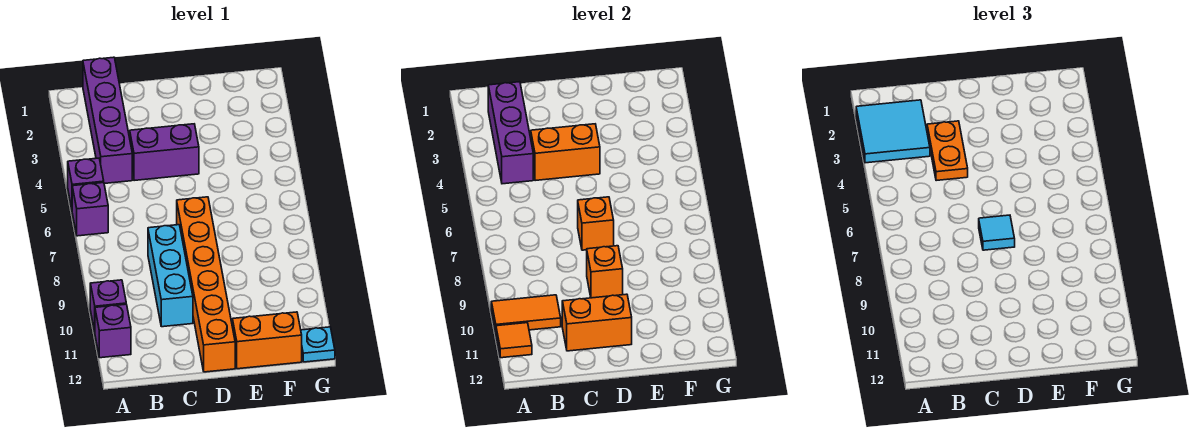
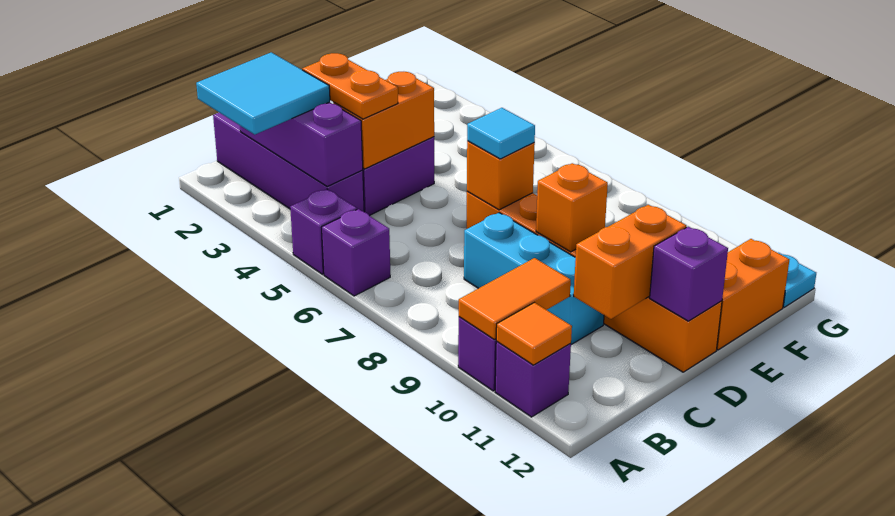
none -> purple 1x1 brick [650,227,728,321]

